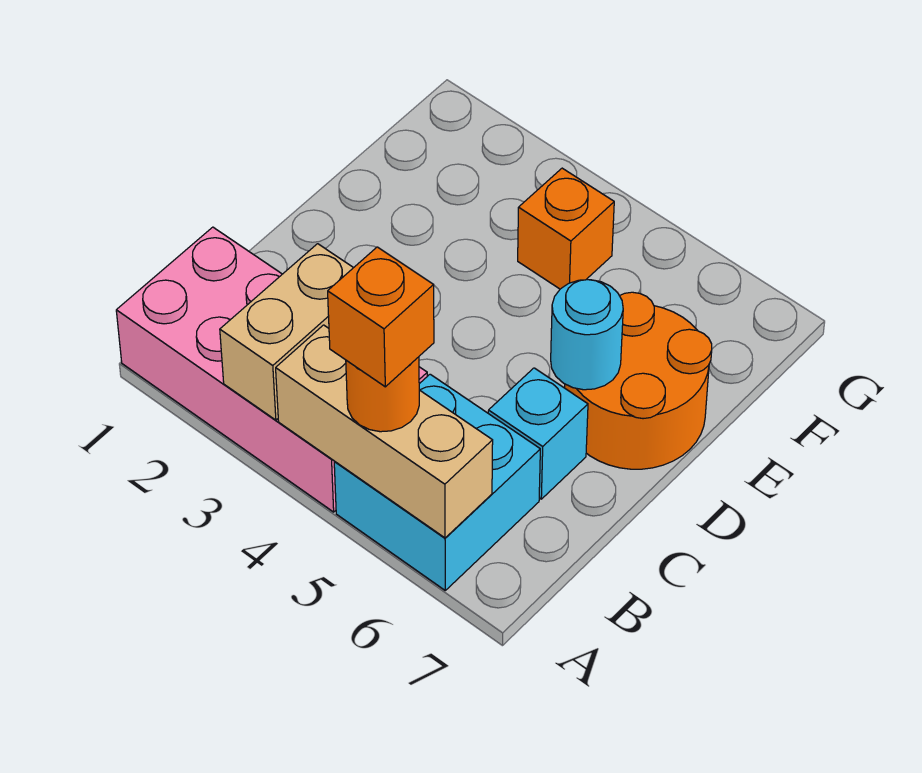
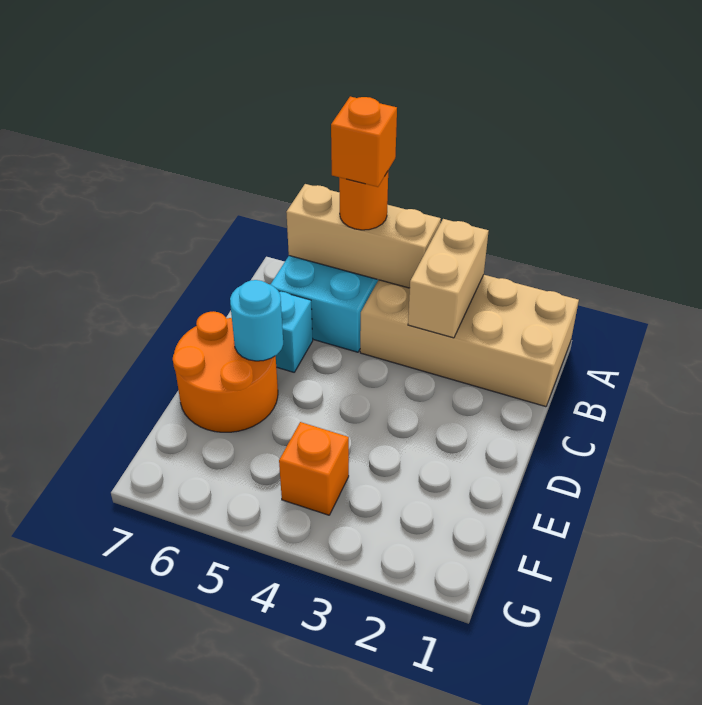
pink 2x4 brick [116,227,427,512] -> tan 2x4 brick [360,275,579,407]

